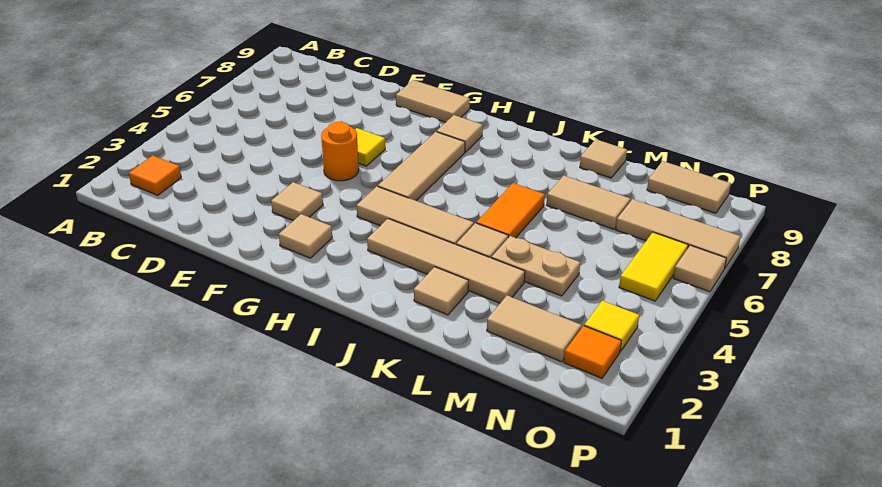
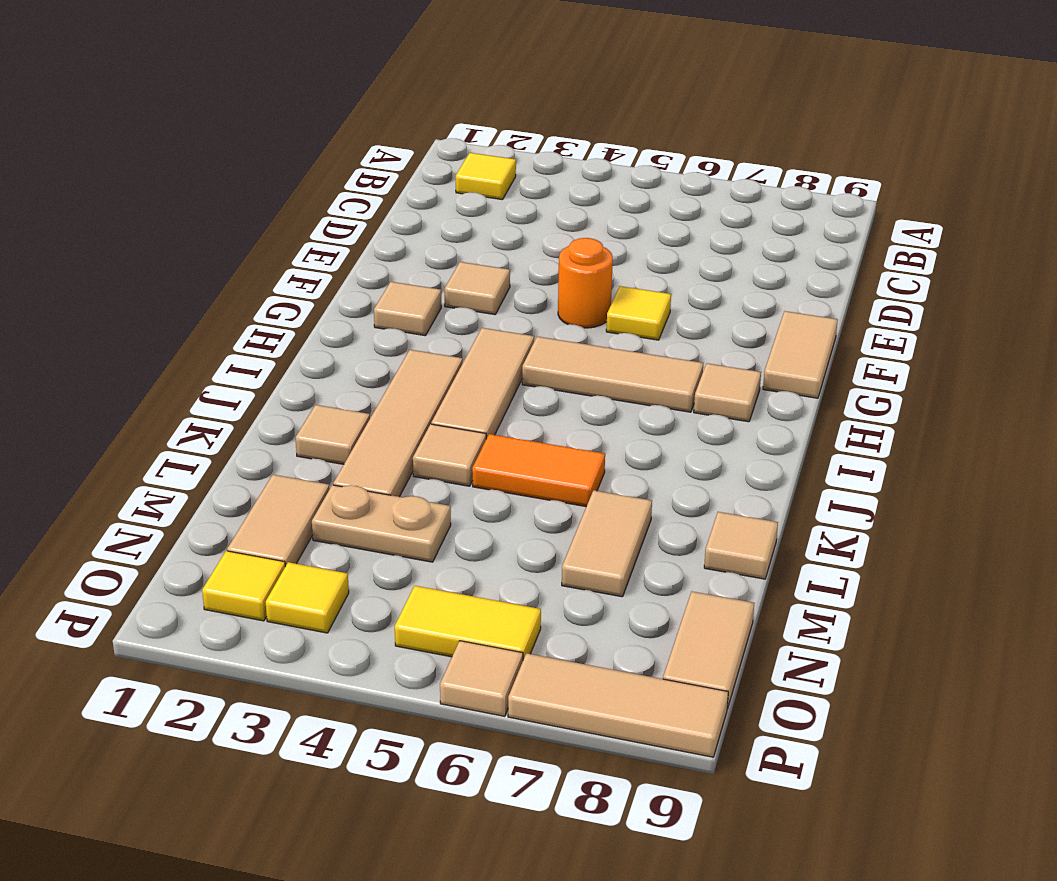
orange 1x1 tile [129,155,181,195] -> yellow 1x1 tile [456,153,516,200]
tan 1x2 plate [492,236,580,296] -> tan 1x2 plate turned to [312,485,451,562]
tan 1x3 tile [616,199,741,269] -> tan 1x3 tile turned to [508,653,728,757]
orange 1x1 tile [564,326,621,378] -> yellow 1x1 tile [202,551,285,621]

